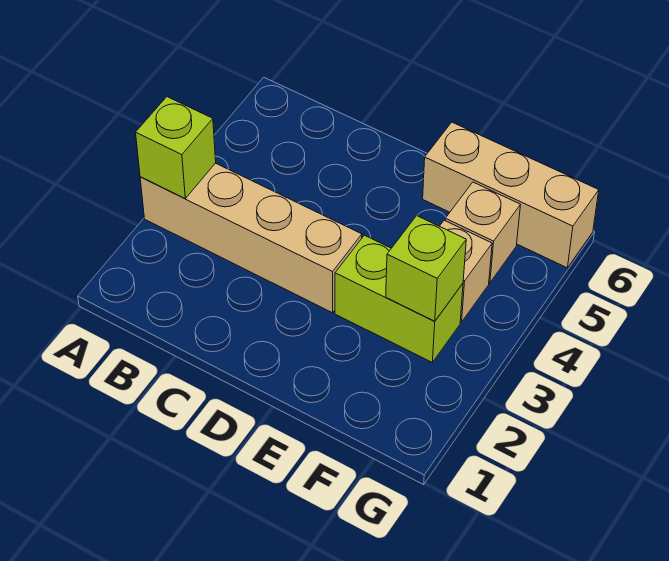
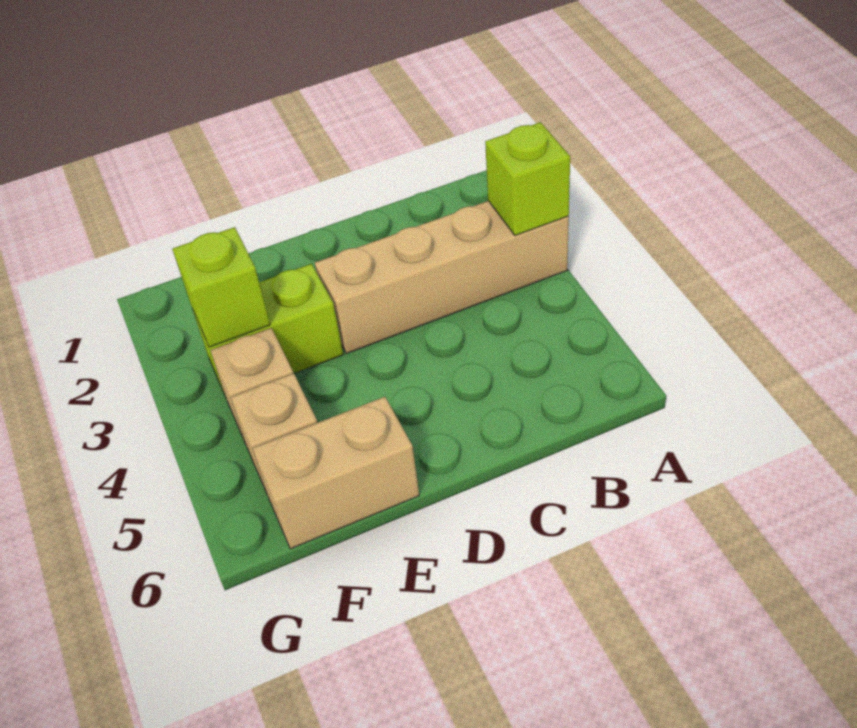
tan 1x3 brick [423,122,599,268] -> tan 1x2 brick [253,397,419,549]

